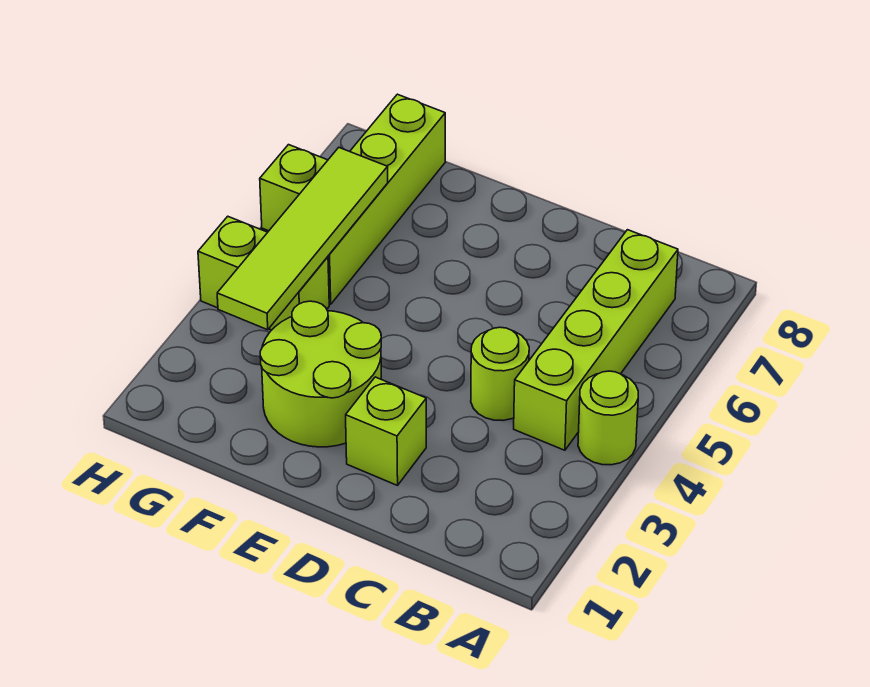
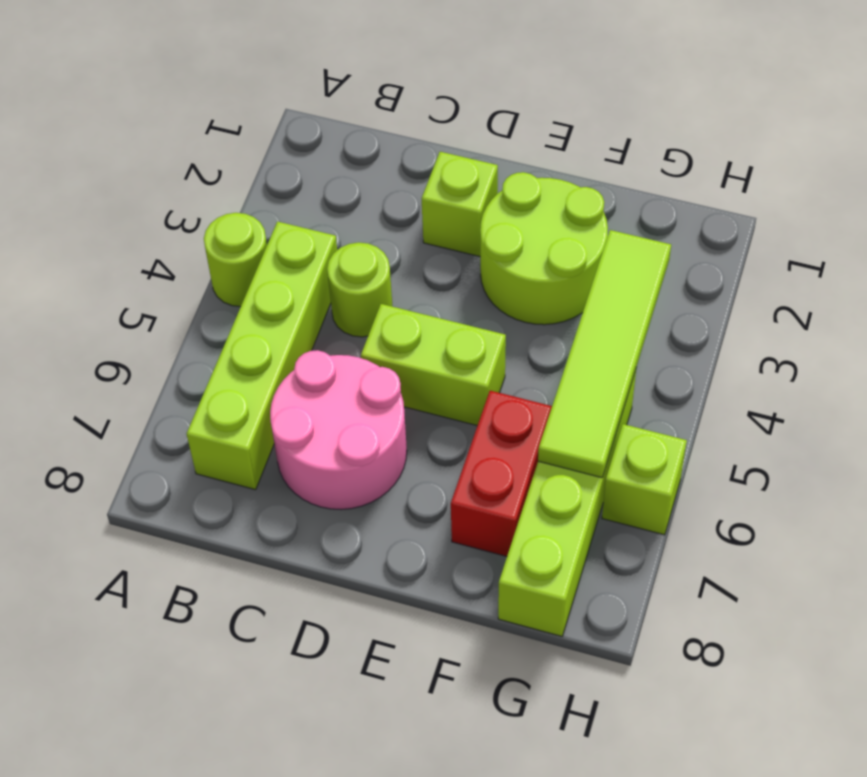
none -> pink 2x2 round brick [270,350,407,510]
none -> red 1x2 brick [451,391,552,556]
lime 1x2 brick [198,216,329,330] -> lime 1x2 brick moved to [361,304,506,426]

